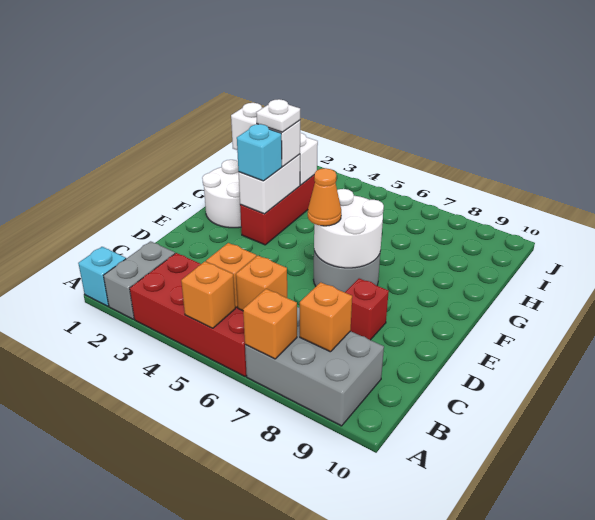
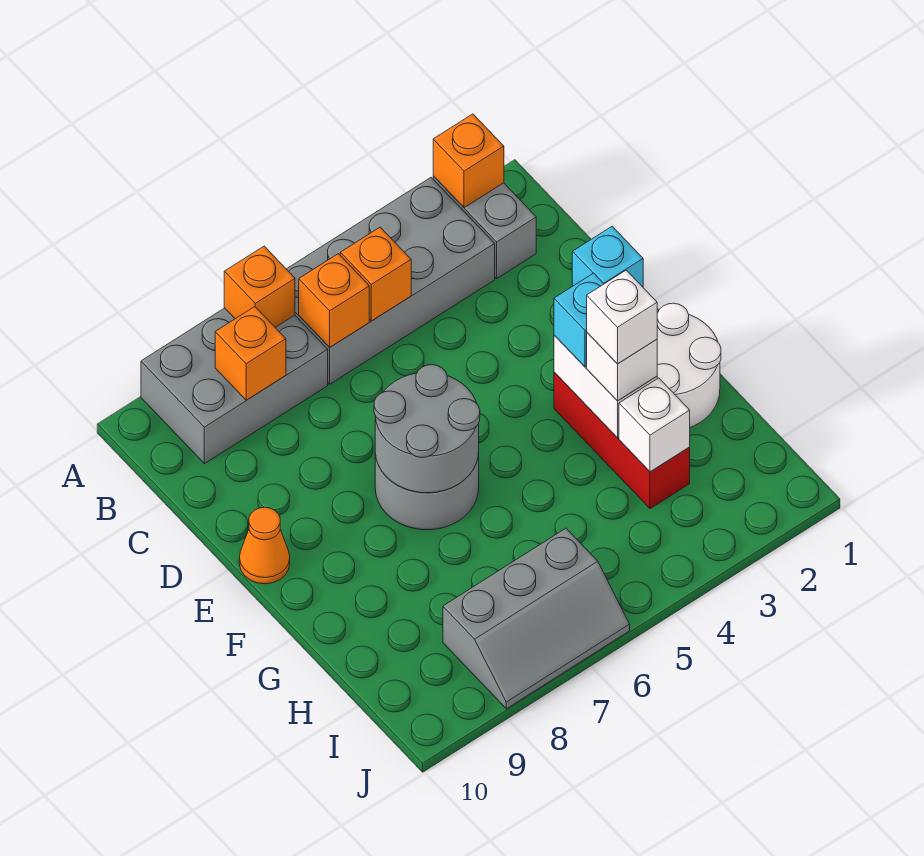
cyan 1x1 brick [78,247,126,306] -> cyan 1x1 brick moved to [572,226,643,287]
red 2x4 brick [130,253,247,376] -> grey 2x4 brick [287,178,495,384]
orange 1x1 brick [181,262,235,328] -> orange 1x1 brick moved to [433,114,504,208]
red 1x1 brick [345,278,389,340] -> none
white 2x2 round brick [314,189,384,268] -> grey 2x2 round brick [374,365,480,493]
orange 1x1 cone [308,168,341,226] -> orange 1x1 cone moved to [239,507,290,584]
white 1x2 brick [231,103,300,166] -> white 1x1 brick [587,333,657,401]
white 1x1 plate [256,99,300,132] -> white 1x1 brick [587,270,657,364]
none -> grey 2x3 slope [443,528,630,709]

